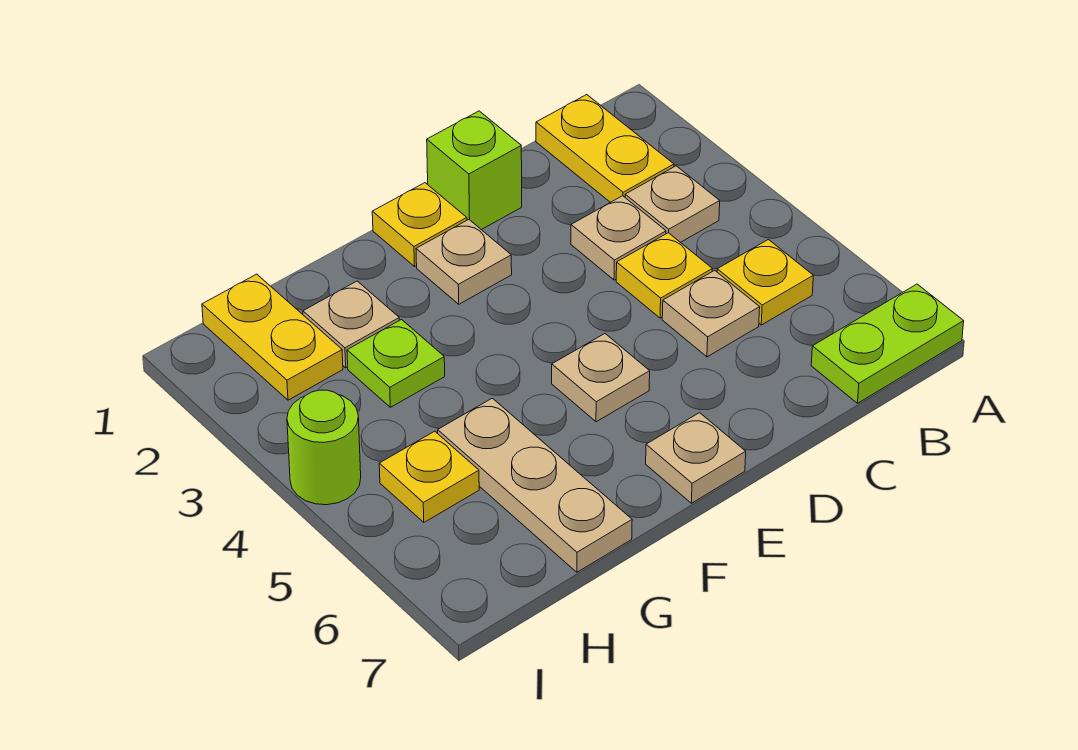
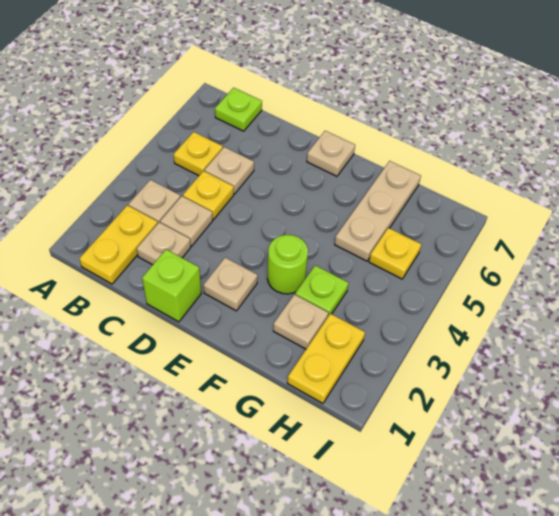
lime 1x2 plate [811,284,964,403] -> lime 1x1 plate [215,88,262,131]
yellow 1x1 plate [372,183,467,266] -> none
tan 1x1 plate [552,334,650,422] -> tan 1x1 plate moved to [137,222,191,265]
lime 1x1 round brick [287,390,361,505] -> lime 1x1 round brick moved to [267,235,308,294]

